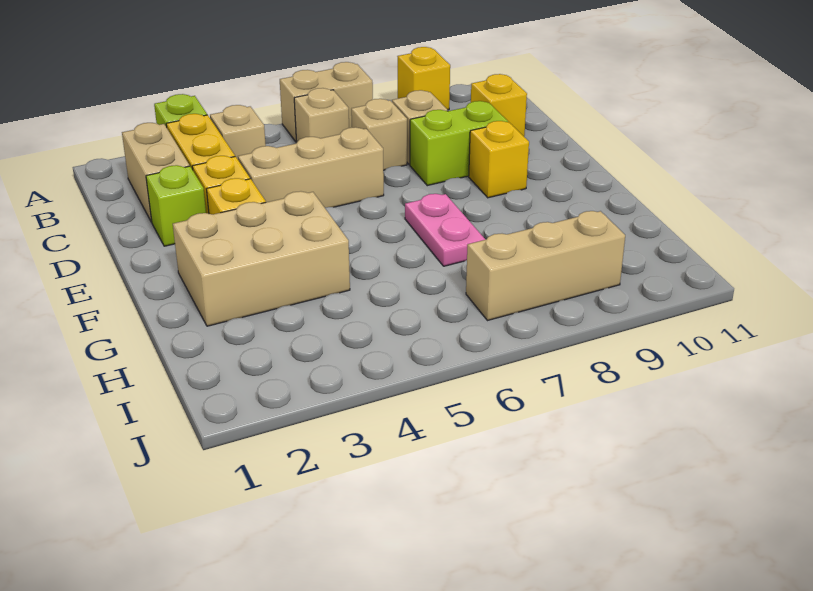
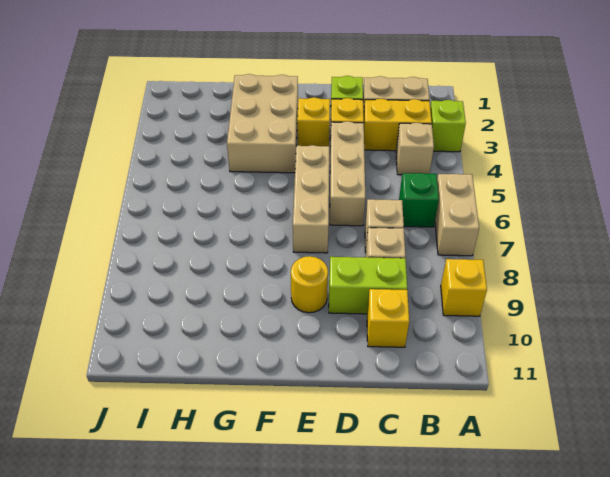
tan 1x1 brick [294,88,349,142] -> green 1x1 brick [399,173,439,227]
lime 1x2 brick [410,101,508,186] -> lime 1x2 brick turned to [329,257,407,314]
yellow 1x1 brick [469,121,529,198] -> yellow 1x1 round brick [291,256,328,313]
pink 1x2 plate [405,194,486,266] -> none
tan 1x3 brick [466,211,625,321] -> tan 1x3 brick moved to [293,145,329,253]

